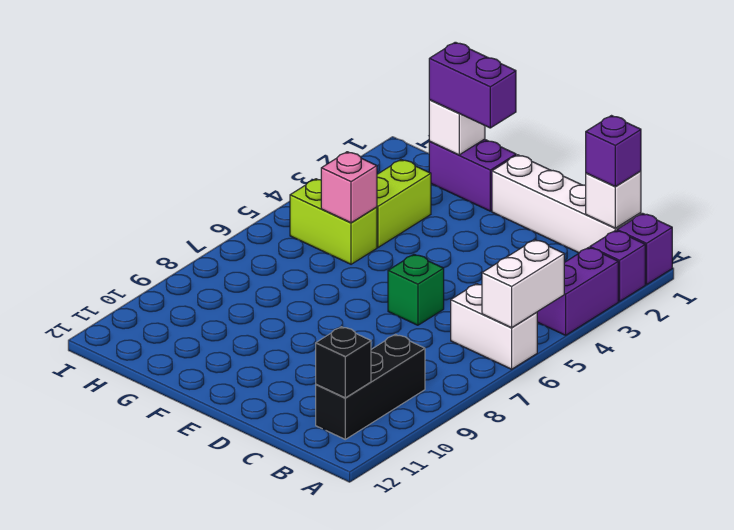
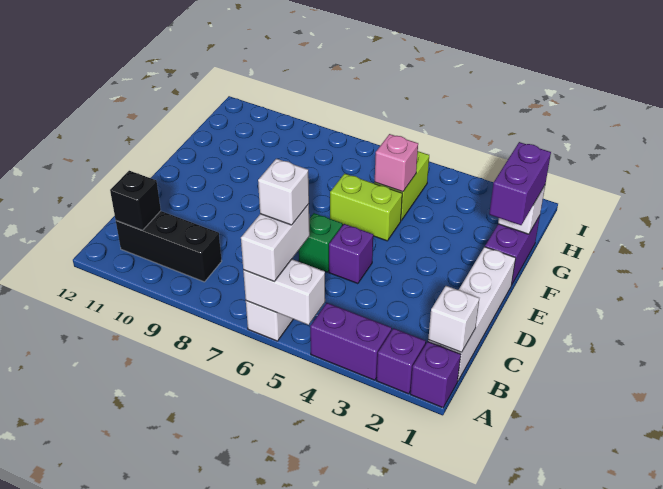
none -> white 1x2 brick [241,204,310,281]
purple 1x1 brick [586,116,641,187] -> purple 1x1 brick moved to [329,224,373,284]
none -> white 1x1 brick [258,159,309,225]
lime 1x2 brick [377,160,431,247] -> lime 1x2 brick moved to [330,174,402,241]

